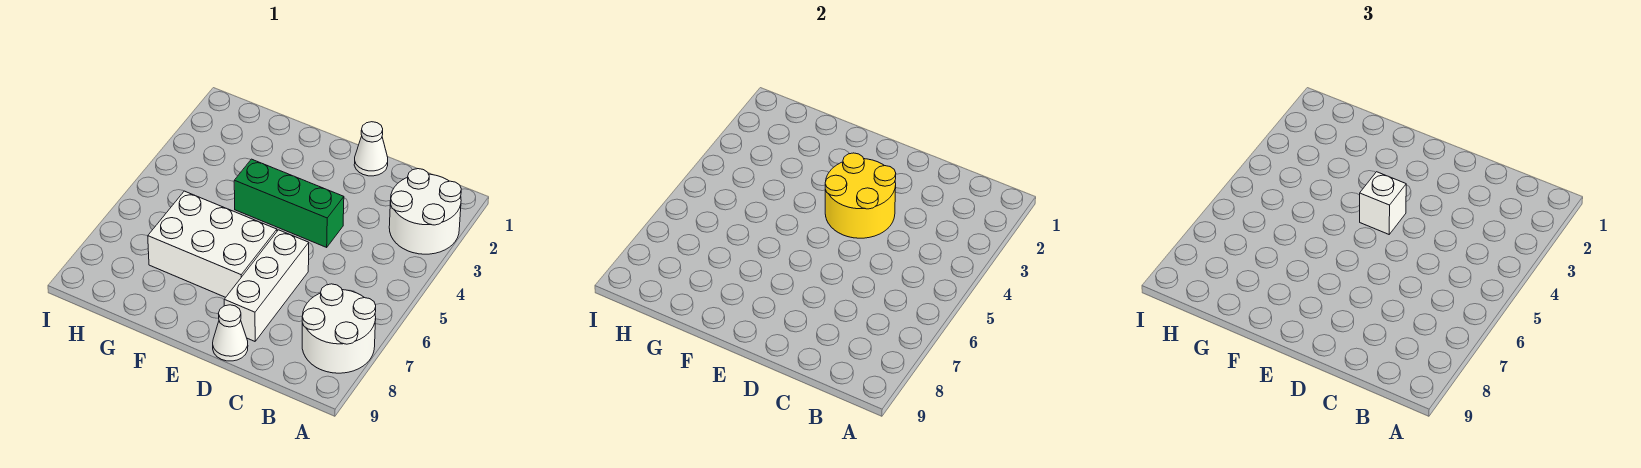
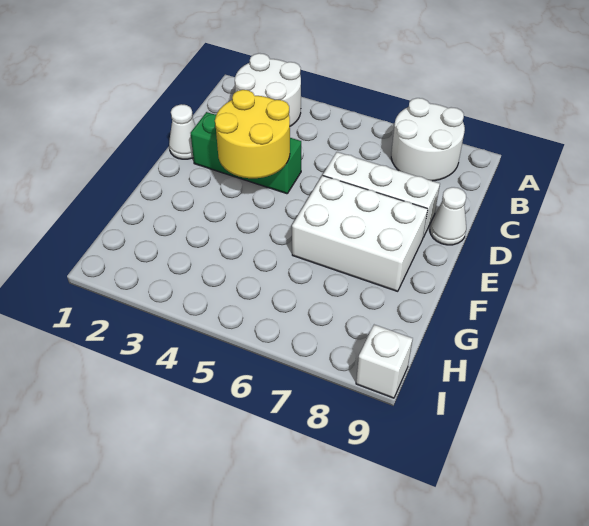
green 1x3 brick [234,159,344,247] -> green 1x3 brick turned to [191,112,301,194]
white 1x1 brick [1360,172,1406,234] -> white 1x1 brick moved to [356,325,413,398]
white 2x3 brick [148,191,277,297] -> white 2x3 brick turned to [292,176,428,291]

